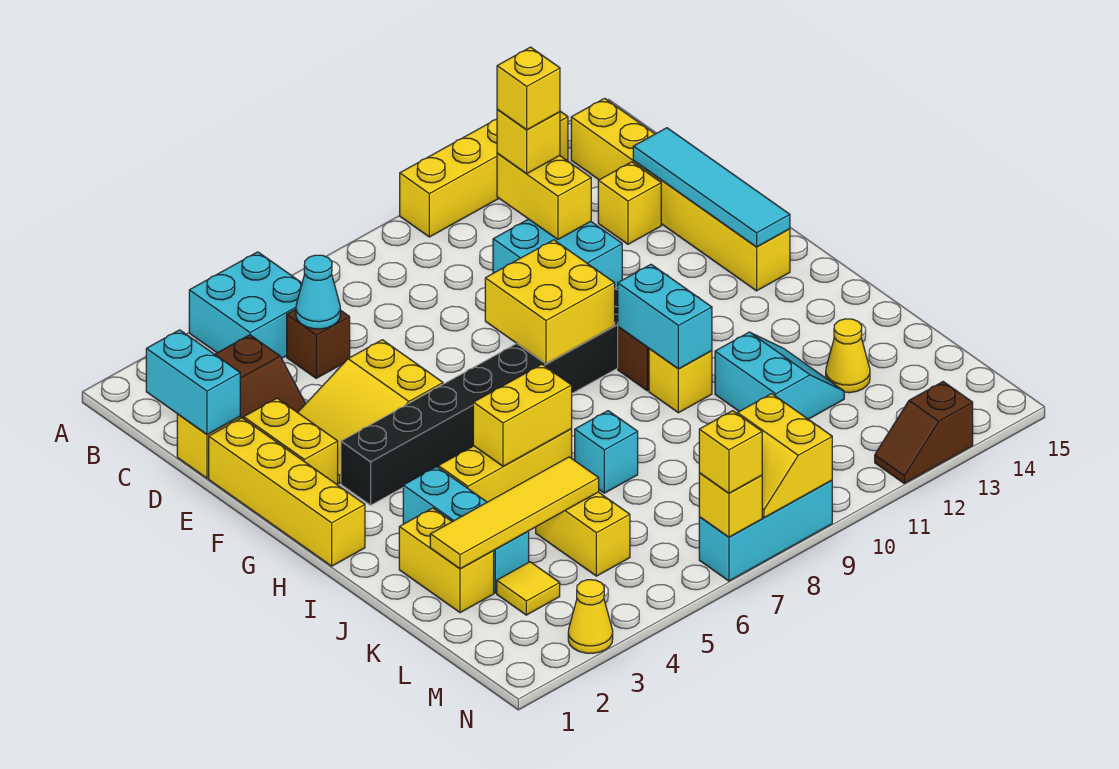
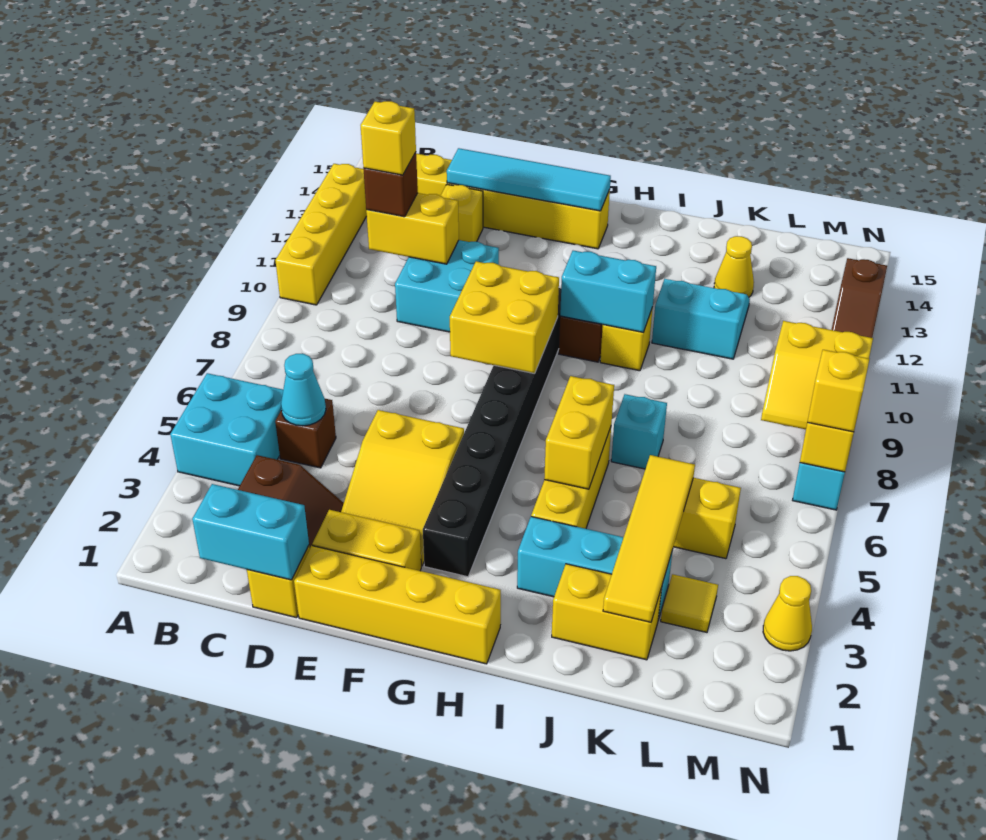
yellow 1x1 brick [497,109,560,174] -> brown 1x1 brick [363,152,418,217]

